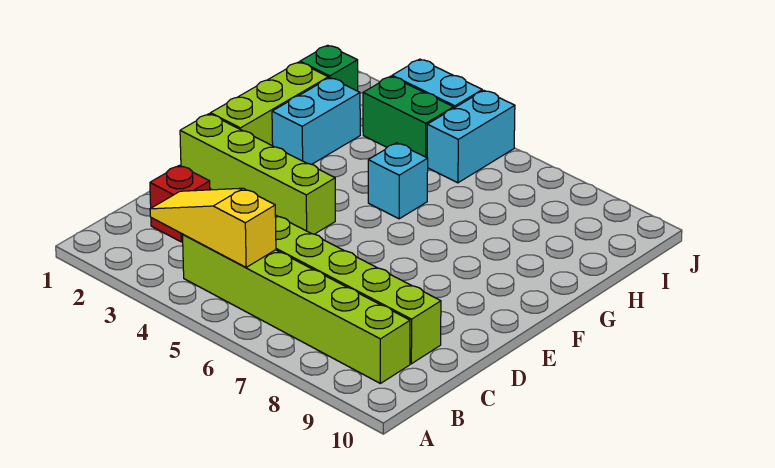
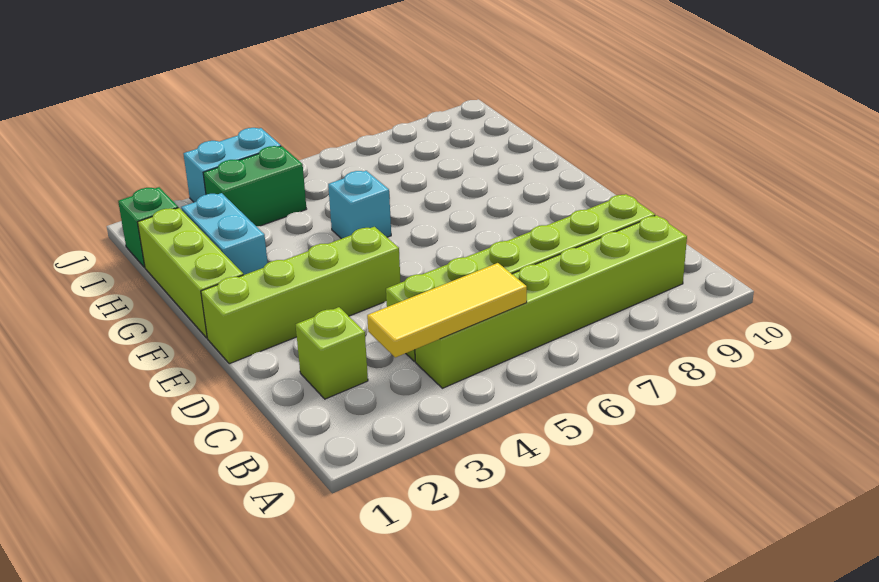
yellow 1x3 slope [150,188,276,267] -> yellow 1x3 tile [367,263,527,357]
red 1x1 brick [150,165,210,242] -> lime 1x1 brick [296,307,368,399]
cyan 1x2 brick [427,91,515,183] -> none

